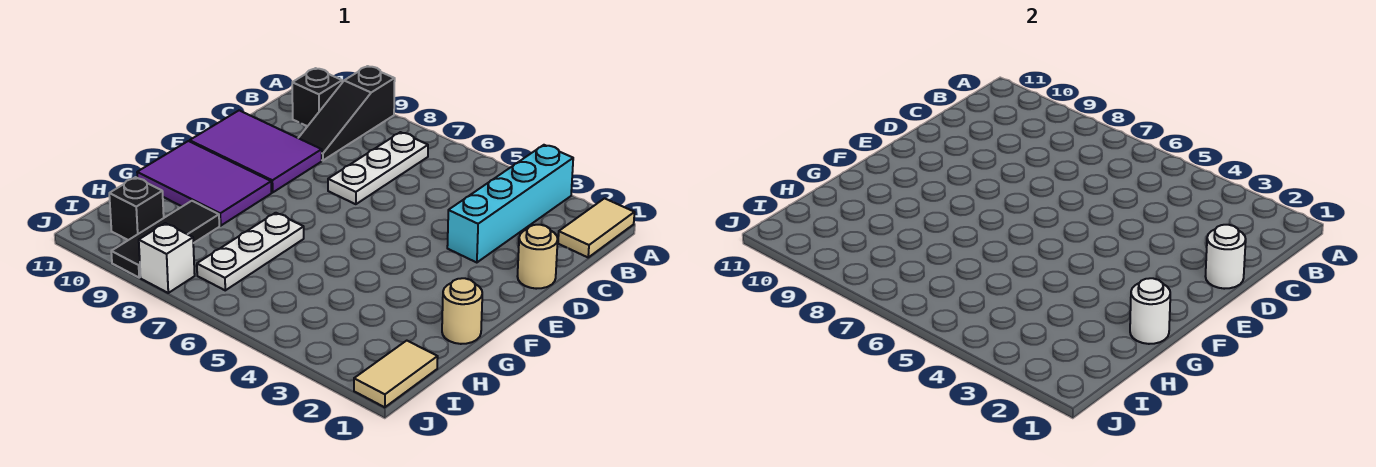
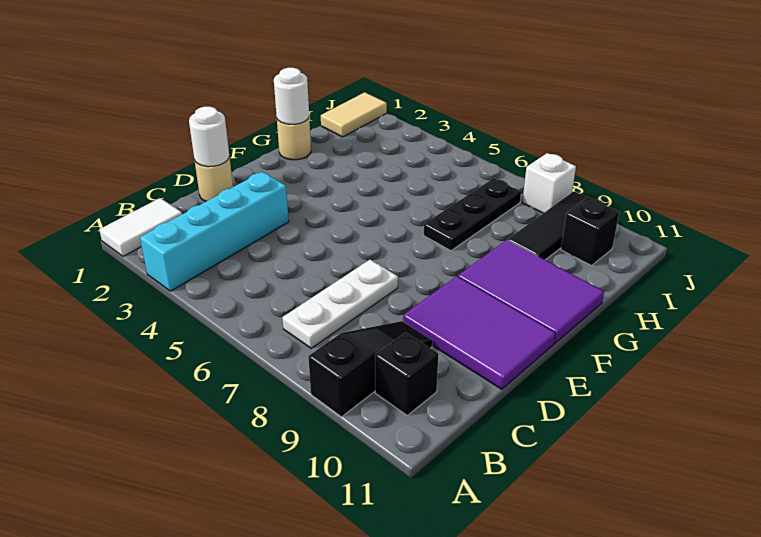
tan 1x2 tile [558,198,635,257] -> white 1x2 tile [99,198,182,256]
white 1x3 plate [197,213,304,290] -> black 1x3 plate [424,178,521,251]

